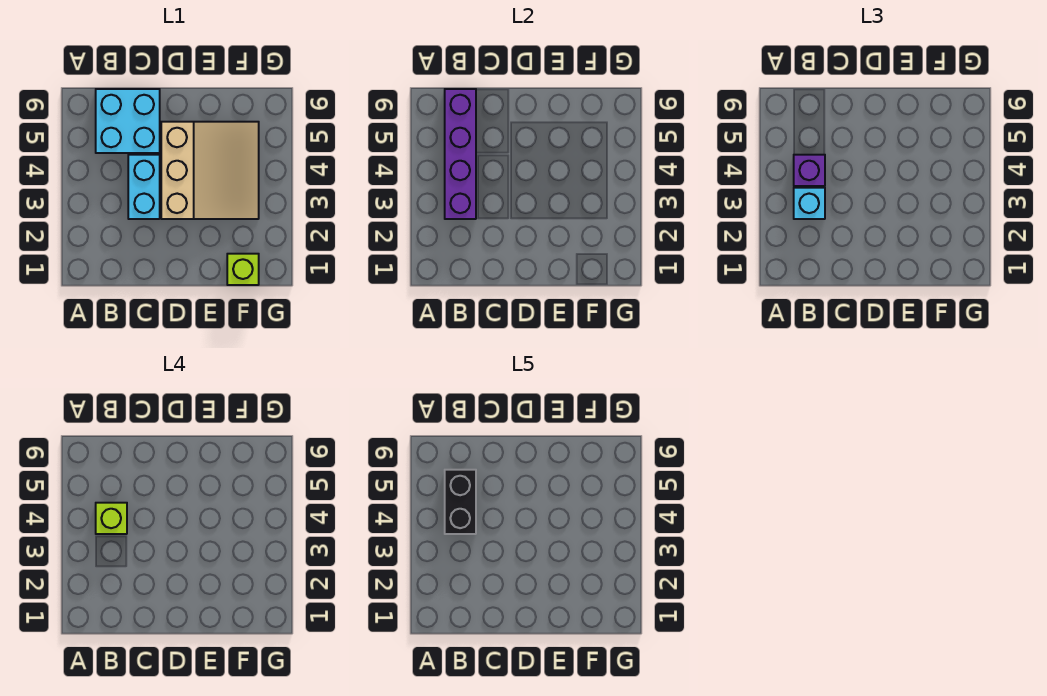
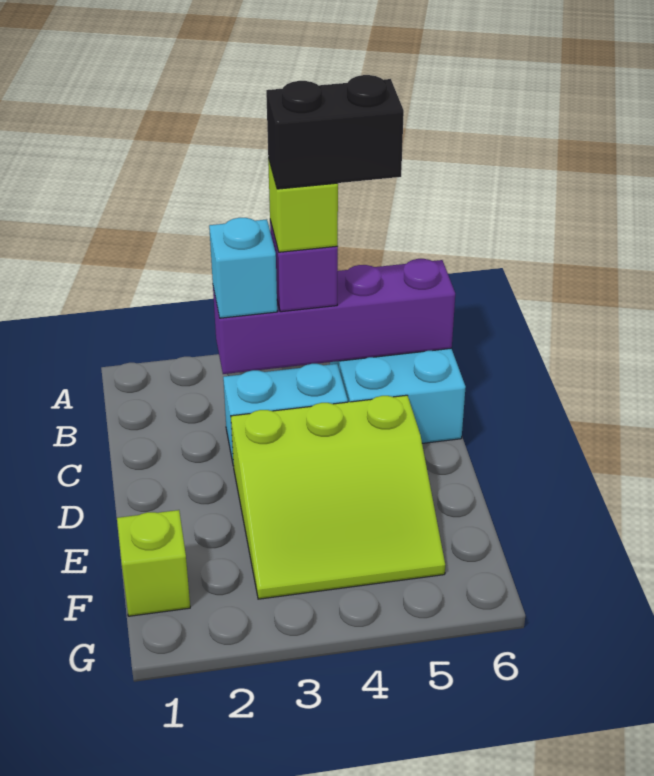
tan 3x3 slope [161,122,259,219] -> lime 3x3 slope [231,395,445,599]

